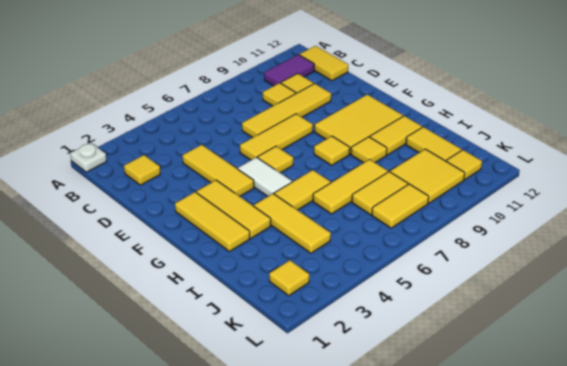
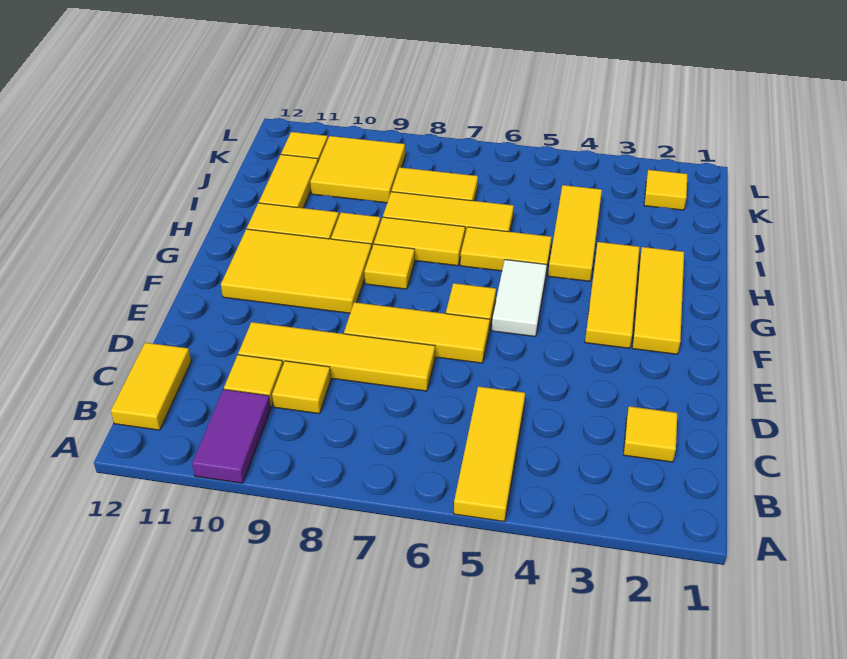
white 1x1 plate [70,143,107,172] -> none
purple 1x2 tile [264,55,314,86] -> purple 1x2 tile turned to [192,389,271,483]
yellow 1x3 tile [182,145,254,196] -> yellow 1x3 tile moved to [454,386,525,522]
yellow 1x2 tile [372,184,429,228] -> yellow 1x2 tile moved to [374,217,465,266]

